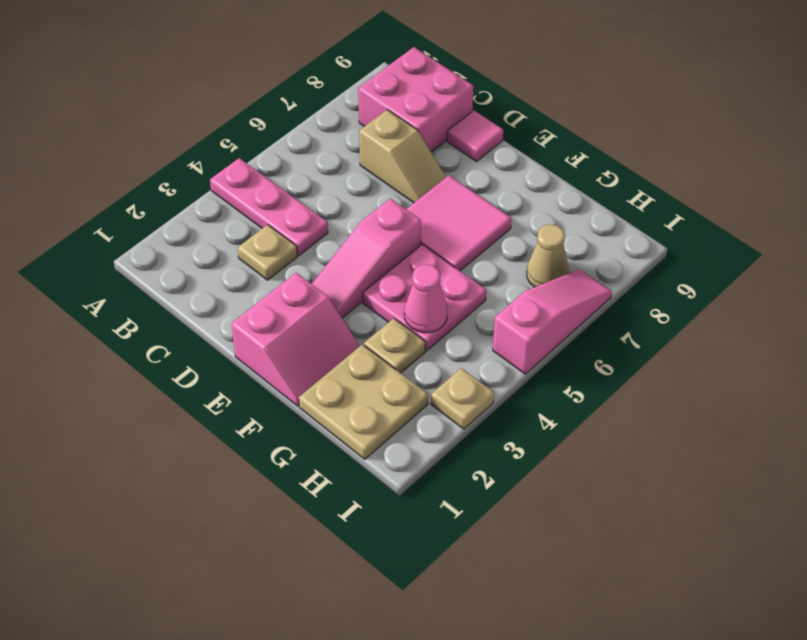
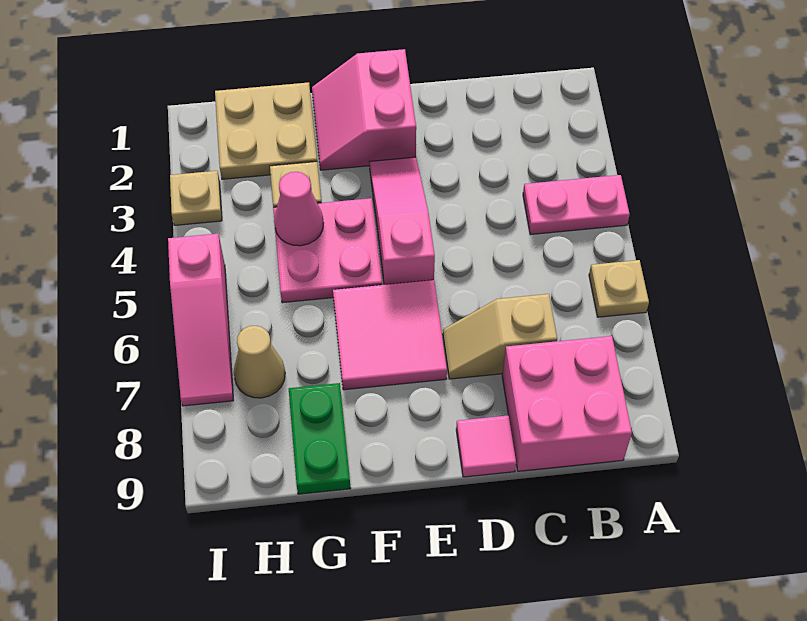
pink 1x3 plate [210,158,328,256] -> pink 1x2 plate [523,175,630,235]
tan 1x1 plate [238,225,297,280] -> tan 1x1 plate moved to [589,260,649,317]
none -> green 1x2 plate [289,383,351,494]

